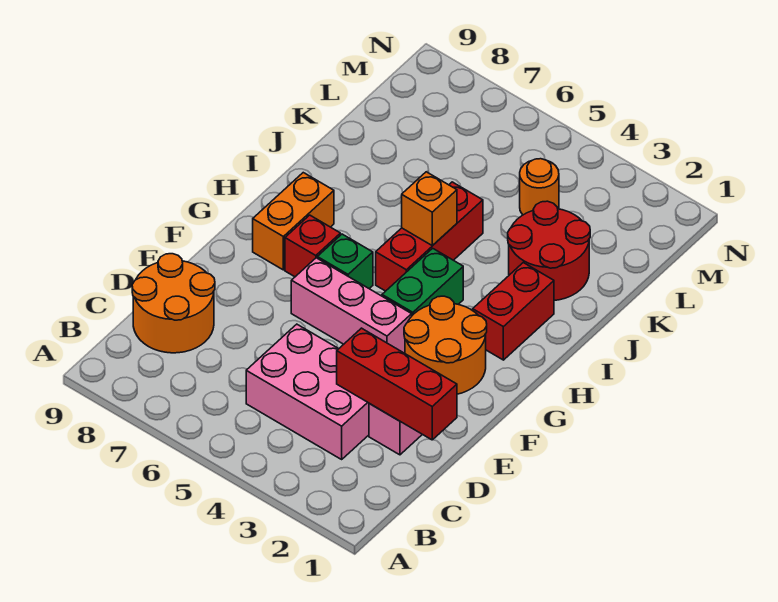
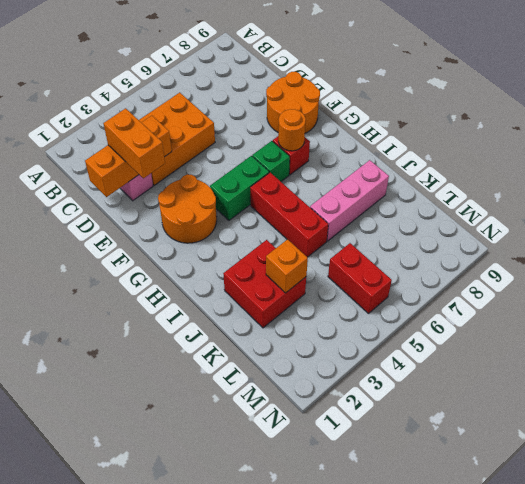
pink 2x3 brick [246,324,369,459] -> orange 2x3 brick [139,93,215,185]
orange 2x2 round brick [132,254,215,353] -> orange 2x2 round brick moved to [266,72,320,133]
red 1x3 brick [337,328,457,440] -> orange 1x3 brick [85,116,172,197]
pink 1x3 brick [291,258,412,353] -> pink 1x3 brick moved to [310,160,389,241]
green 1x2 brick [382,248,463,315] -> green 1x2 brick turned to [210,156,269,220]
orange 1x2 brick [253,173,334,270] -> orange 1x2 brick moved to [103,108,165,178]
red 1x2 brick [473,263,554,360] -> red 1x2 brick moved to [328,243,392,314]
orange 1x1 brick [402,172,457,246] -> orange 1x1 brick moved to [266,239,308,293]
red 2x2 round brick [508,201,590,301] -> red 2x2 brick [223,240,306,328]
orange 1x1 round brick [520,159,559,215] -> orange 1x1 round brick moved to [278,109,306,151]

